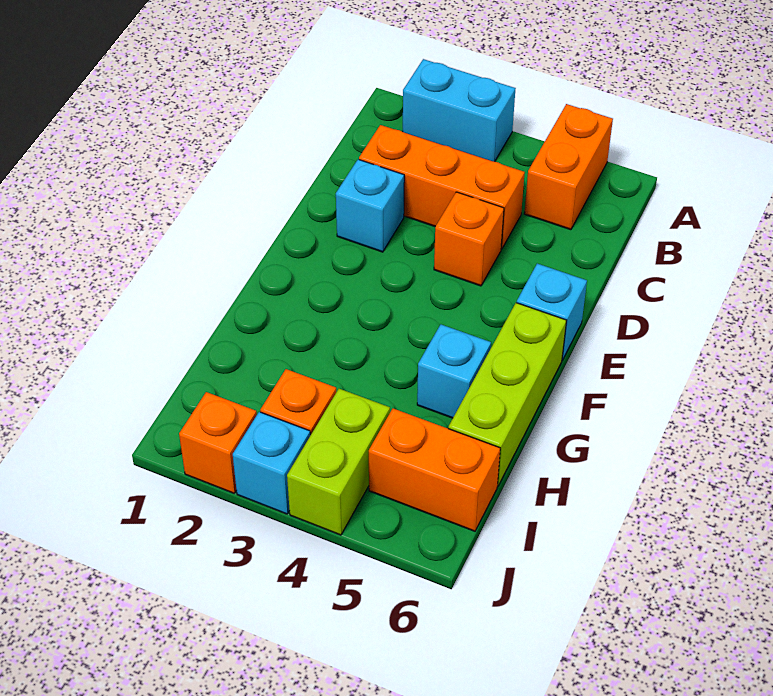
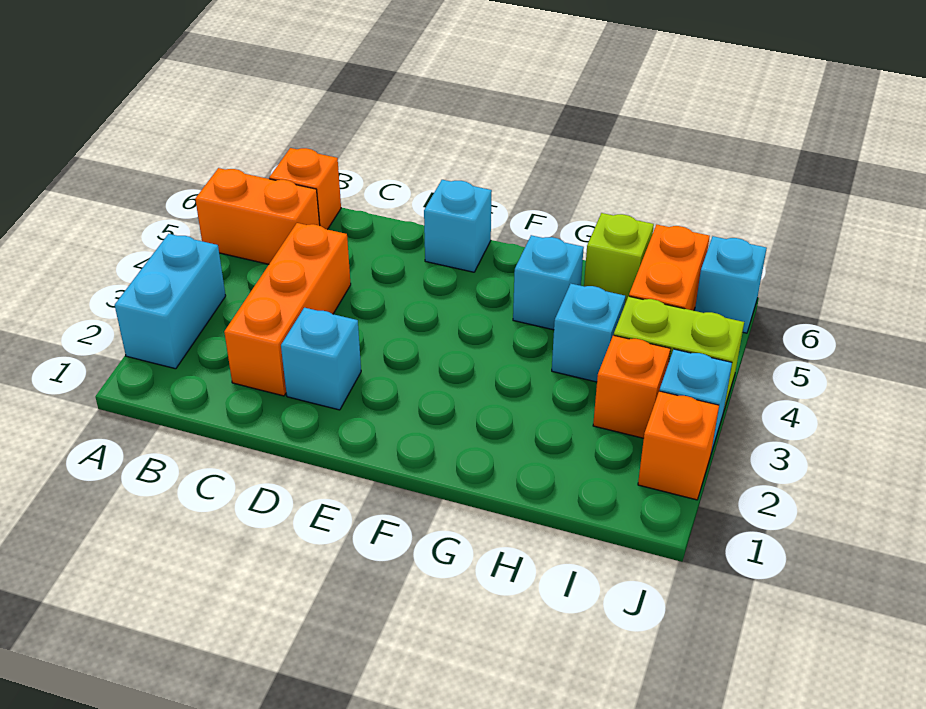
orange 1x1 brick [434,192,504,286] -> orange 1x1 brick moved to [269,148,341,230]
lime 1x3 brick [448,303,566,486] -> lime 1x1 brick [584,213,654,303]
none -> cyan 1x1 brick [552,284,625,382]
none -> cyan 1x1 brick [695,236,767,333]

